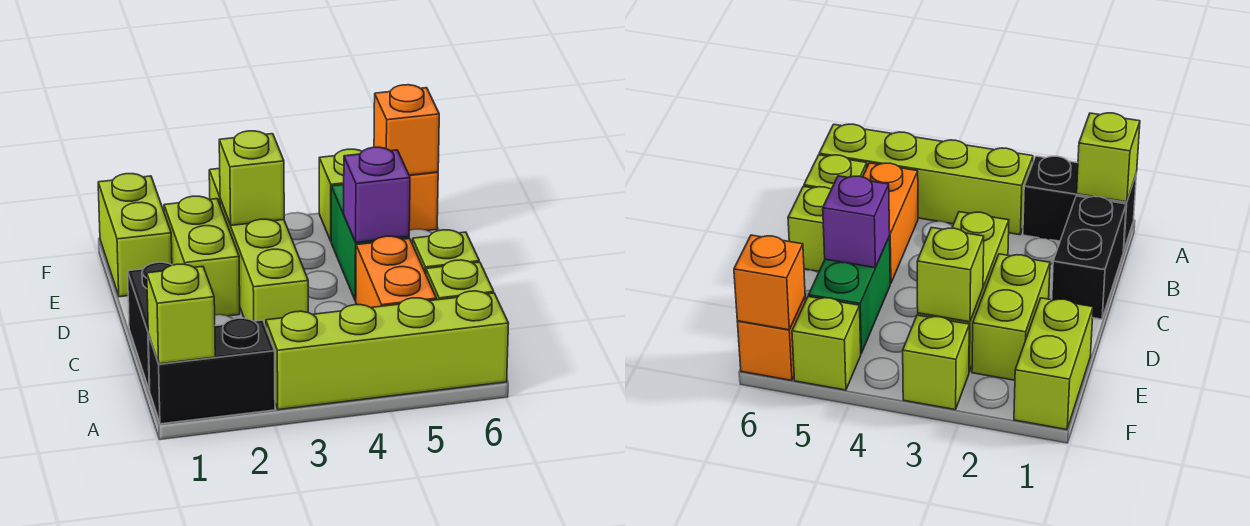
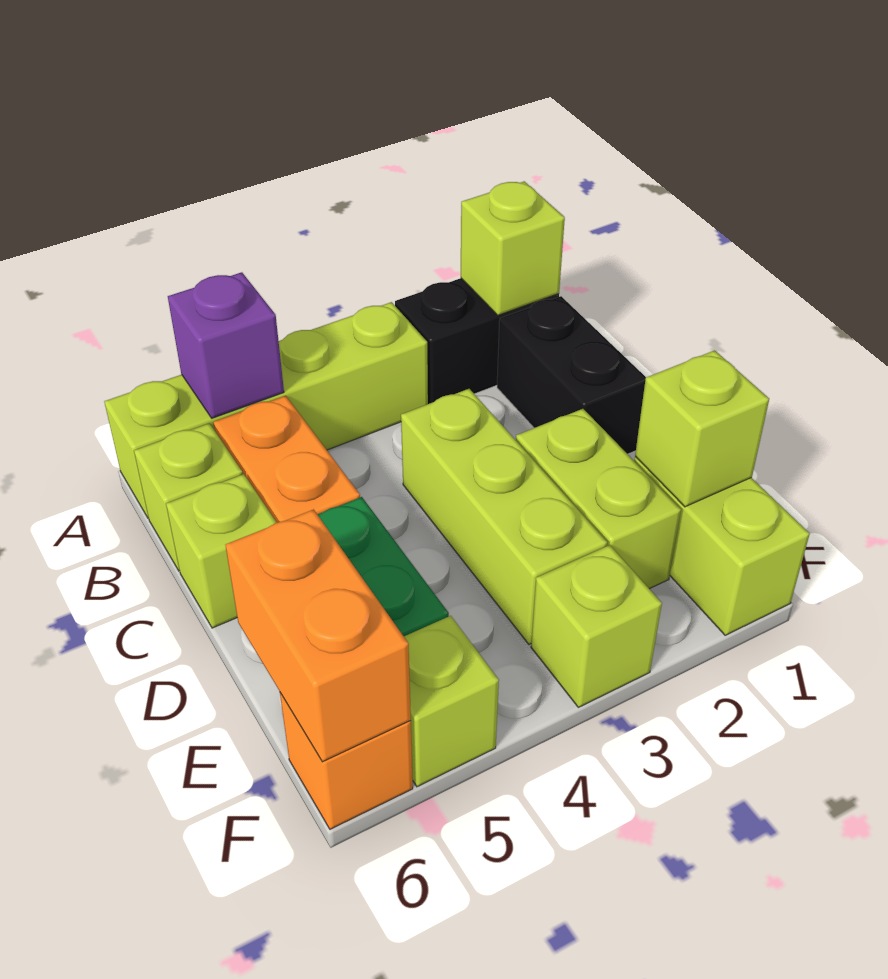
purple 1x1 brick [344,147,410,243] -> purple 1x1 brick moved to [168,272,284,418]
lime 1x1 brick [219,131,284,226] -> lime 1x1 brick moved to [635,350,769,507]
orange 1x1 brick [374,85,439,175] -> orange 1x2 brick [225,509,411,762]

